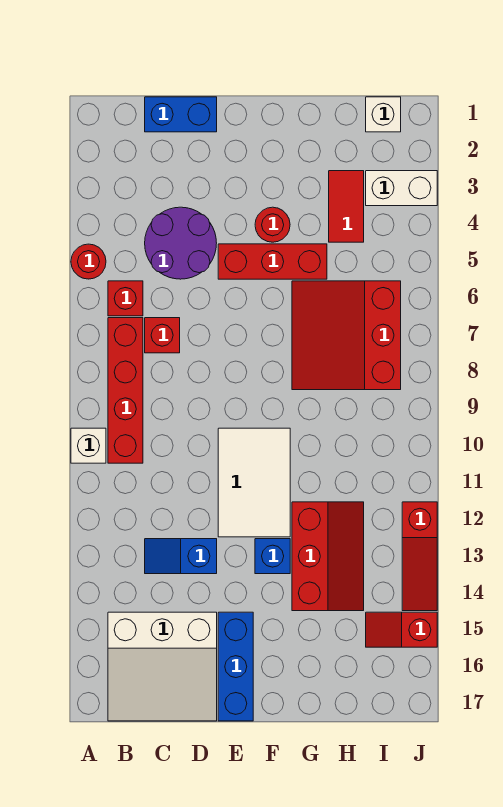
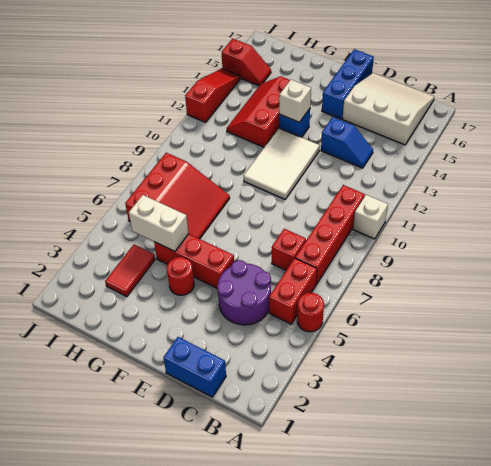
red 1x1 brick [108,281,143,316] -> red 1x2 brick [269,258,317,324]
white 1x1 brick [366,97,401,132] -> white 1x1 brick moved to [279,80,311,122]
white 1x2 brick [366,171,437,206] -> white 1x2 brick moved to [129,195,189,251]

